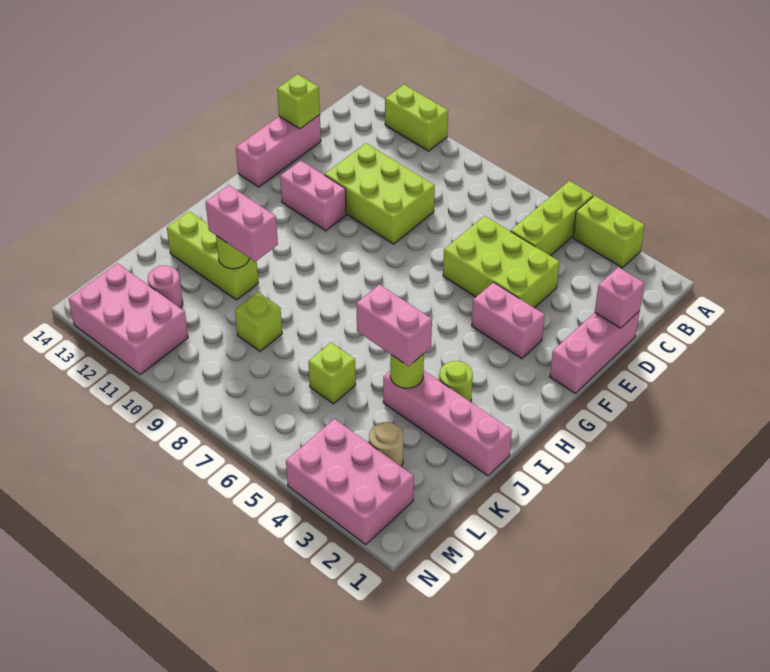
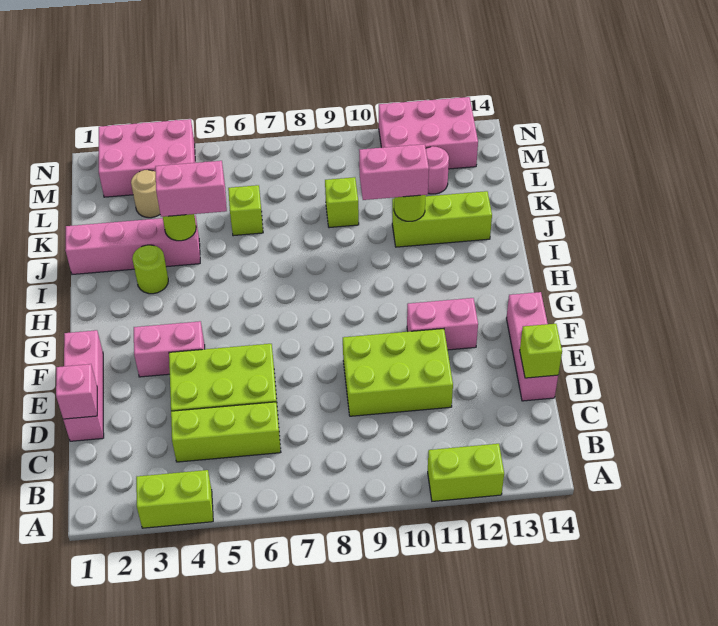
lime 1x3 brick [511,181,593,256] -> lime 1x3 brick turned to [171,402,281,462]

